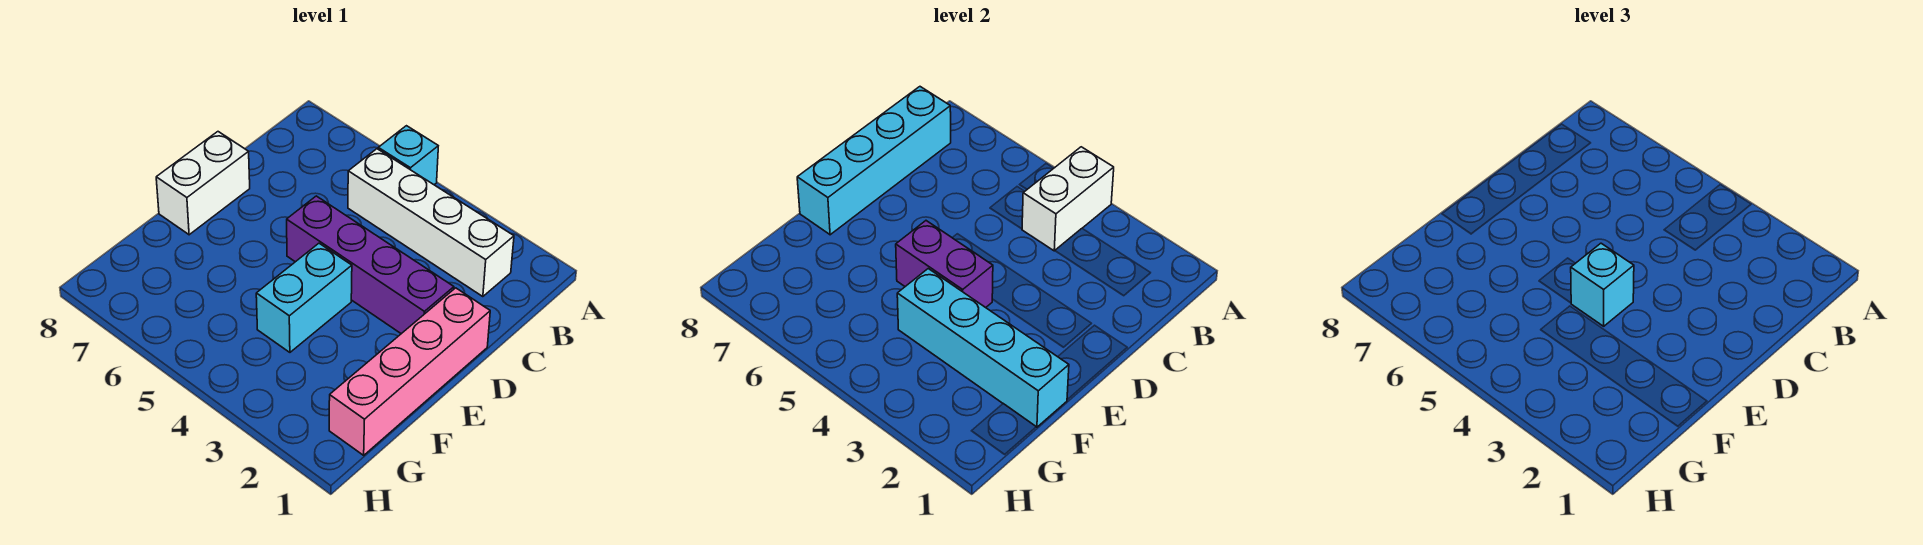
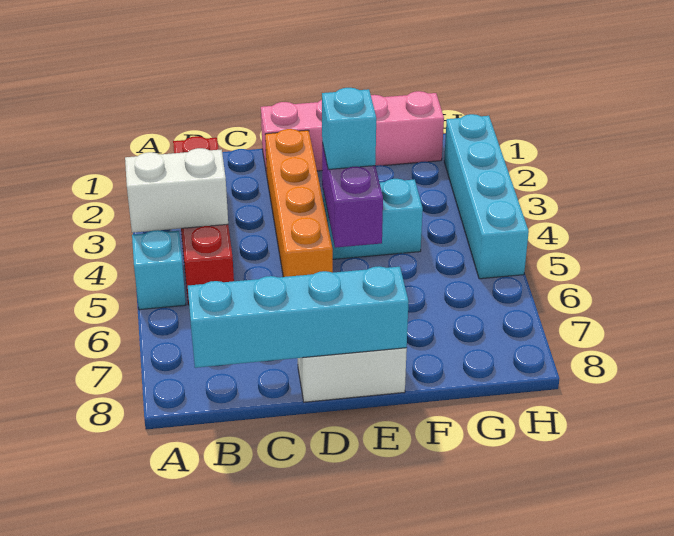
white 1x4 brick [348,149,514,297] -> red 1x4 brick [173,136,234,305]
purple 1x4 brick [287,196,454,334] -> orange 1x4 brick [265,129,333,277]
cyan 1x4 brick [897,269,1069,427] -> cyan 1x4 brick moved to [444,114,529,279]

